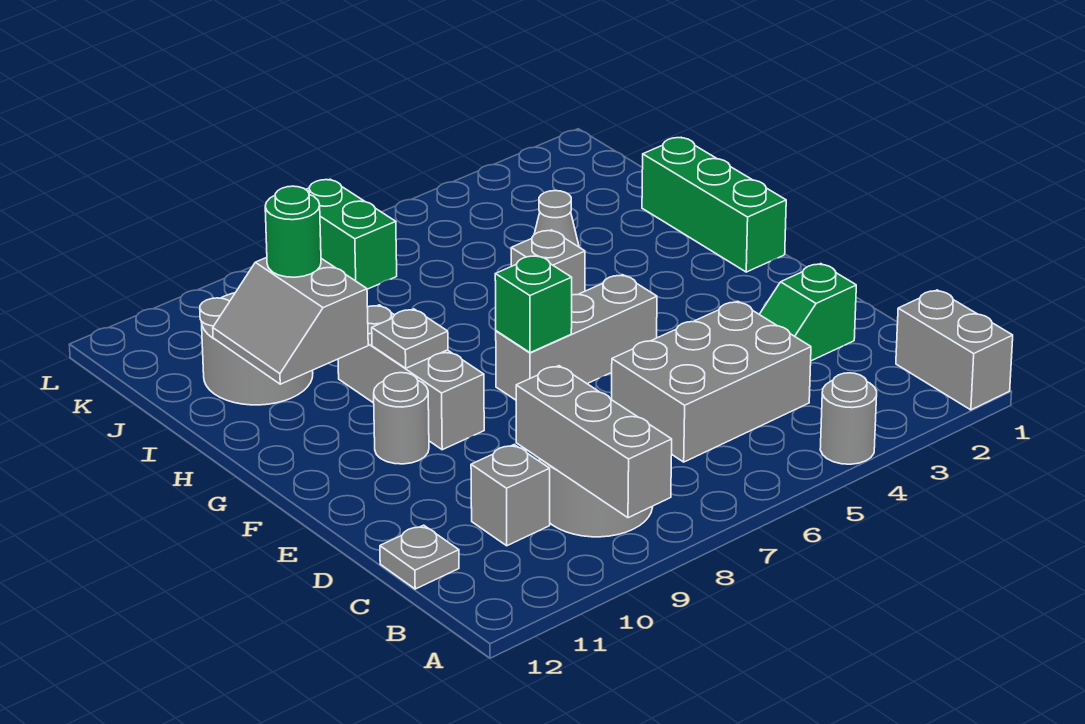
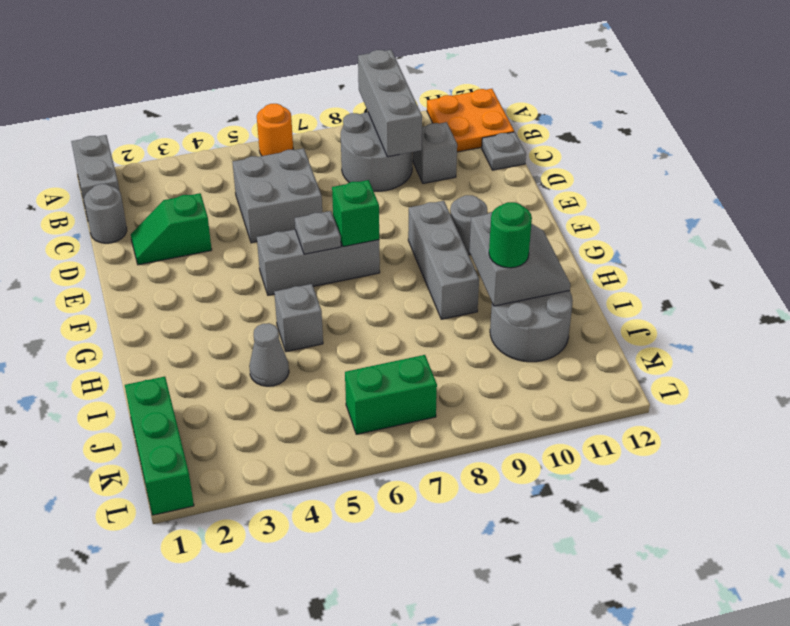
grey 1x1 round brick [820,373,877,464] -> grey 1x1 round brick moved to [84,184,127,243]
none -> orange 1x1 round brick [257,104,293,156]
none -> orange 2x2 plate [427,89,514,152]
grey 2x3 brick [612,301,811,462] -> grey 2x2 brick [233,148,322,243]
green 1x2 slope [759,264,856,361] -> green 1x2 slope turned to [131,193,212,265]
green 1x3 brick [642,137,786,272] -> green 1x3 brick moved to [125,377,194,515]
grey 1x1 plate [372,309,448,368] -> grey 1x1 plate moved to [295,211,341,254]
green 1x2 brick [306,179,397,289] -> green 1x2 brick turned to [345,355,437,434]

